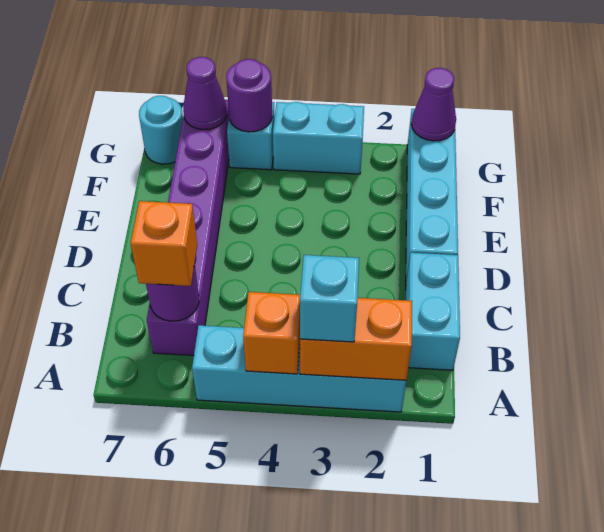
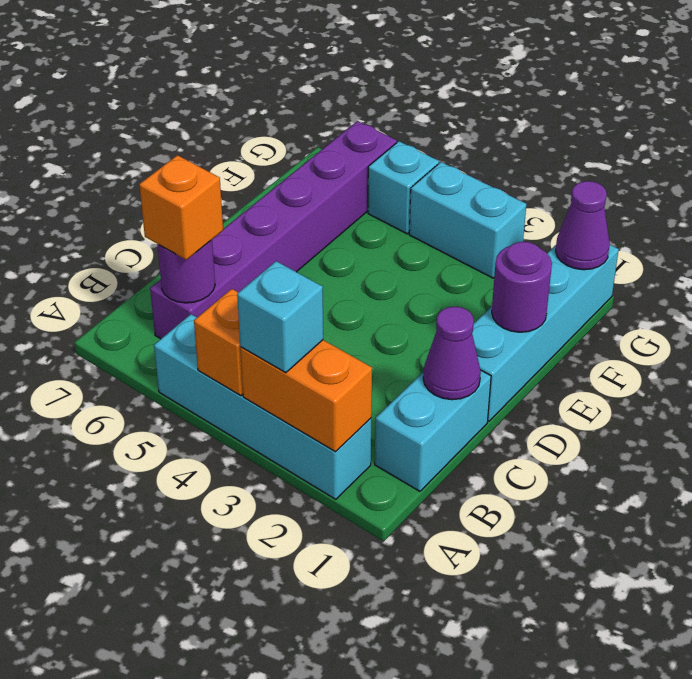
purple 1x1 round brick [226,59,272,132] -> purple 1x1 round brick moved to [492,242,552,332]
purple 1x1 cone [183,57,227,130] -> purple 1x1 cone moved to [423,307,481,400]
cyan 1x1 round brick [139,96,183,164] -> none

